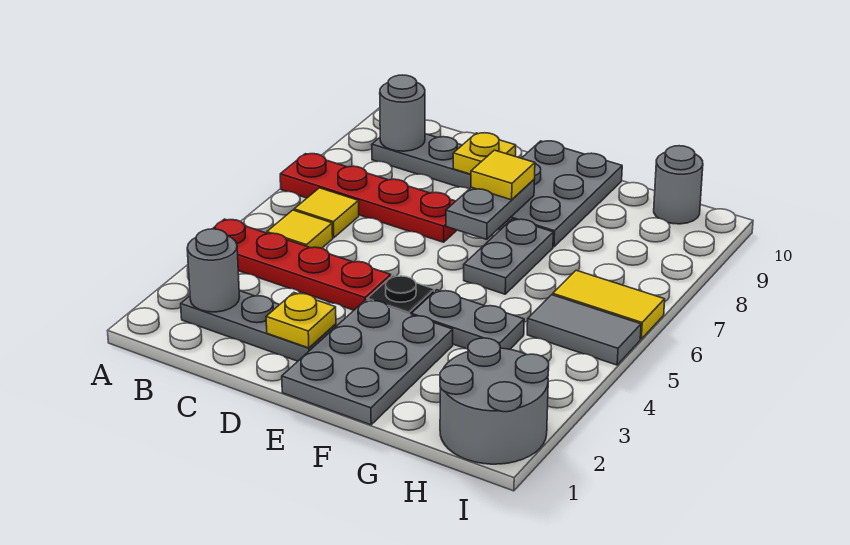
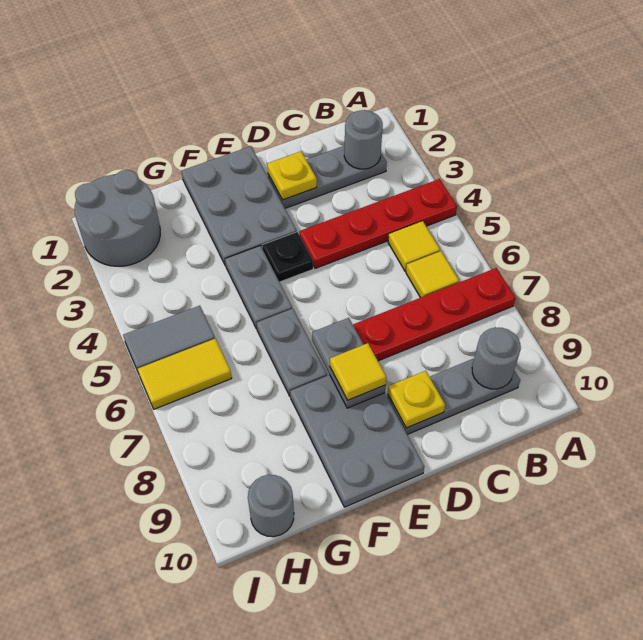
grey 1x2 plate [411,290,524,349] -> grey 1x2 plate turned to [225,246,292,329]

